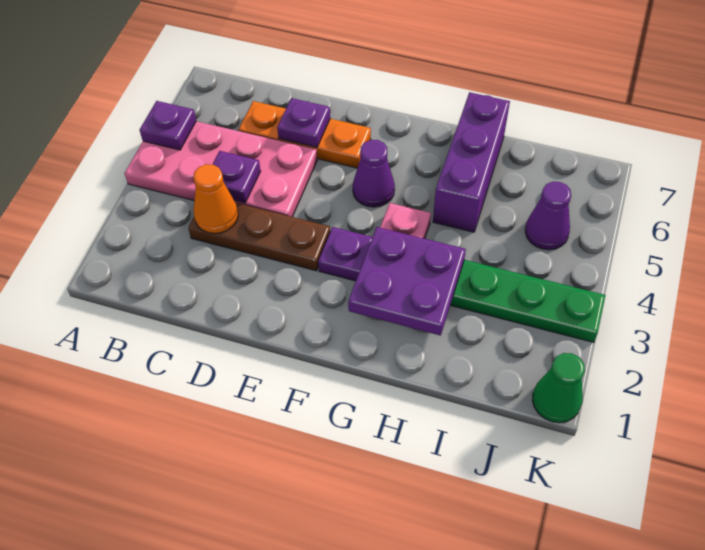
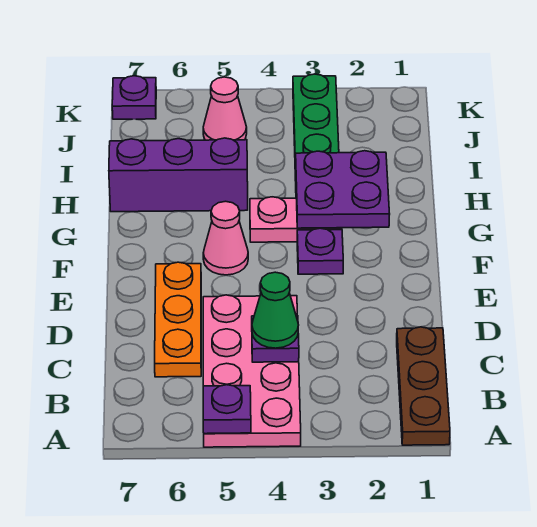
brown 1x3 plate [188,203,331,271] -> brown 1x3 plate moved to [397,327,450,445]
orange 1x1 cone [193,164,238,234] -> none
purple 1x1 plate [277,98,330,147] -> purple 1x1 plate moved to [112,76,156,119]
purple 1x1 cone [353,140,395,207] -> pink 1x1 cone [203,201,248,275]
purple 1x1 cone [525,182,571,250] -> pink 1x1 cone [203,77,247,140]
green 1x1 cone [532,353,585,423] -> green 1x1 cone moved to [252,272,298,348]

